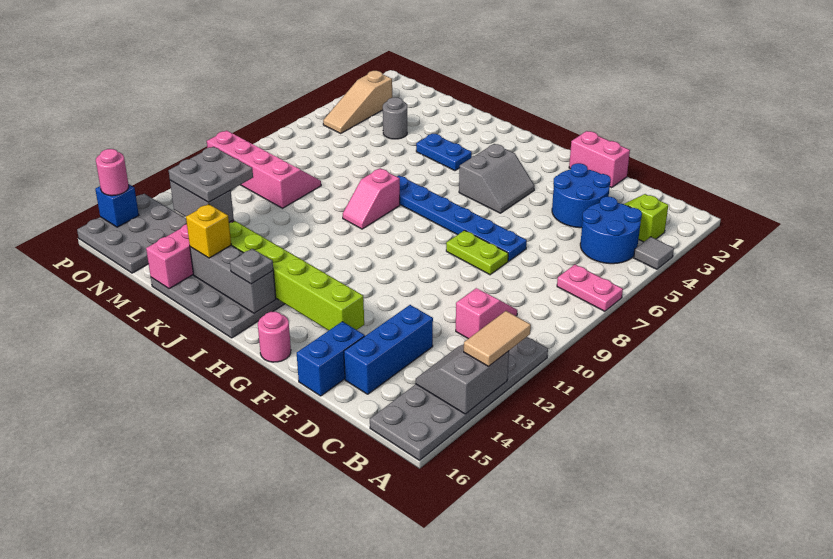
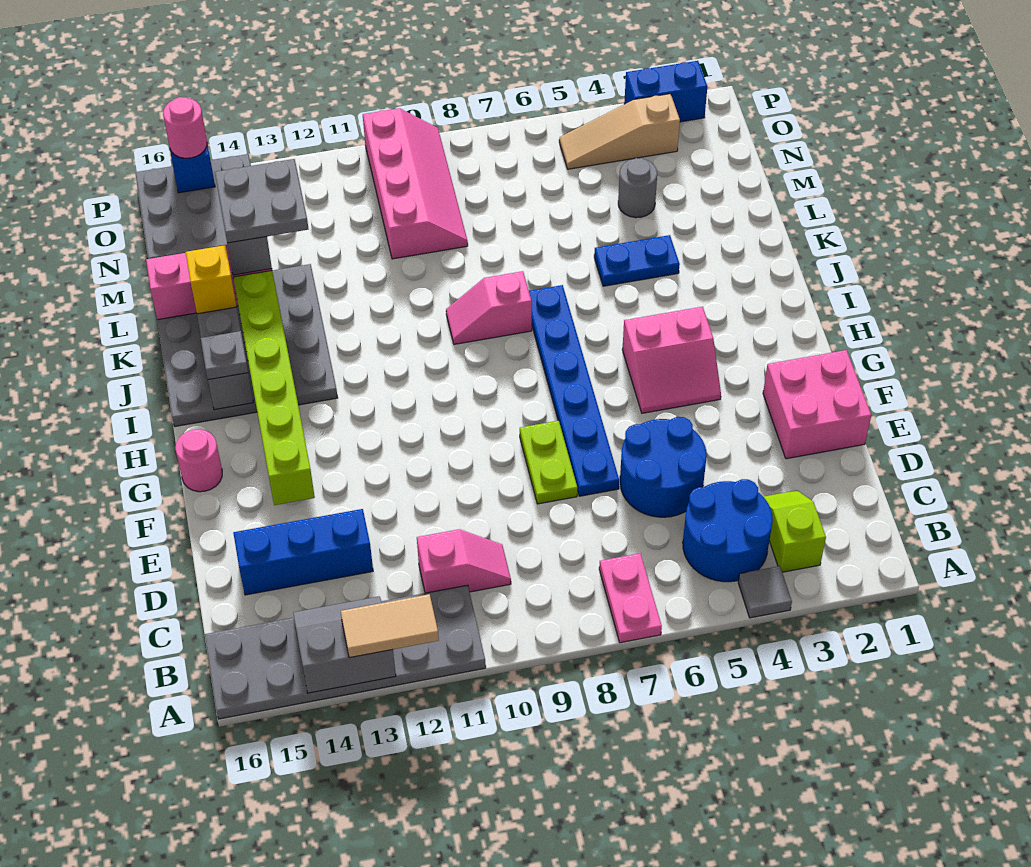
blue 2x2 round brick [552,163,611,228] -> blue 2x2 round brick moved to [620,417,707,517]
pink 1x2 brick [569,131,630,188] -> pink 2x2 brick [763,350,871,459]
blue 1x2 brick [297,322,365,396] -> blue 1x2 brick moved to [624,61,707,122]
grey 2x2 slope [459,144,535,213] -> pink 2x2 slope [622,307,721,413]
blue 1x2 plate [416,133,472,171] -> blue 1x2 plate turned to [594,235,680,286]

